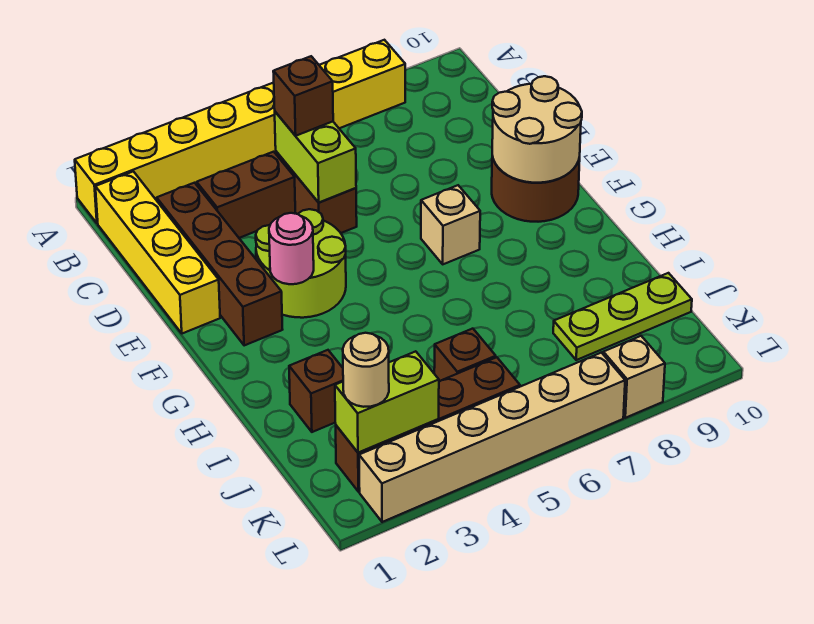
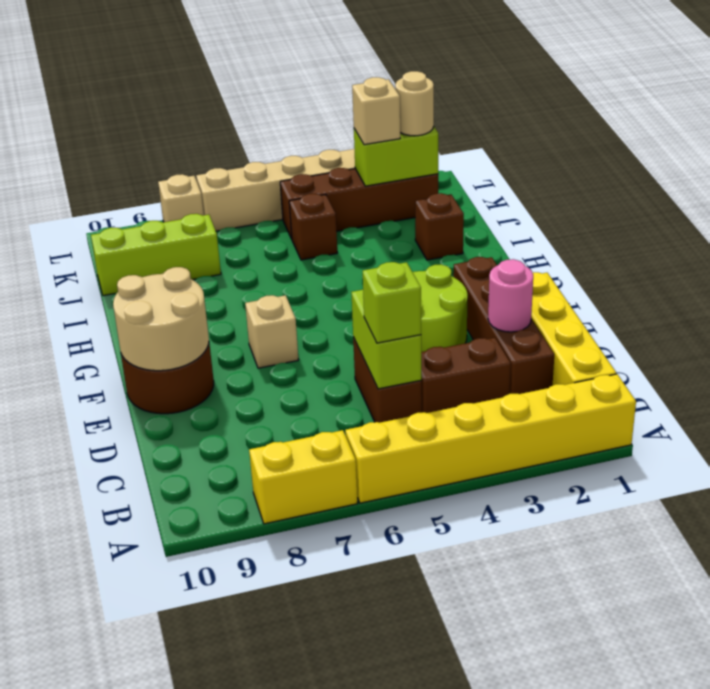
brown 1x1 brick [273,56,333,136] -> lime 1x1 brick [363,262,421,343]
pink 1x1 round brick [269,213,314,284] -> pink 1x1 round brick moved to [488,259,533,332]
lime 1x3 plate [553,273,692,360] -> lime 1x3 brick [91,214,221,296]
none -> tan 1x1 brick [352,77,400,145]

